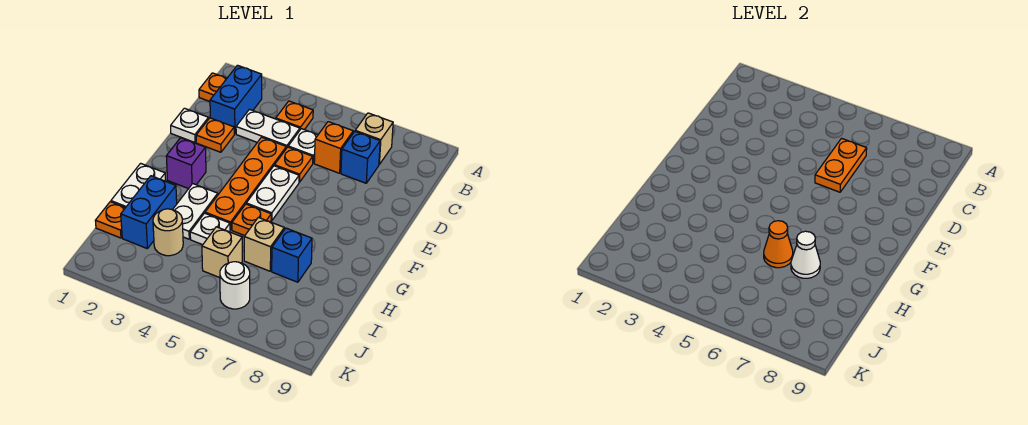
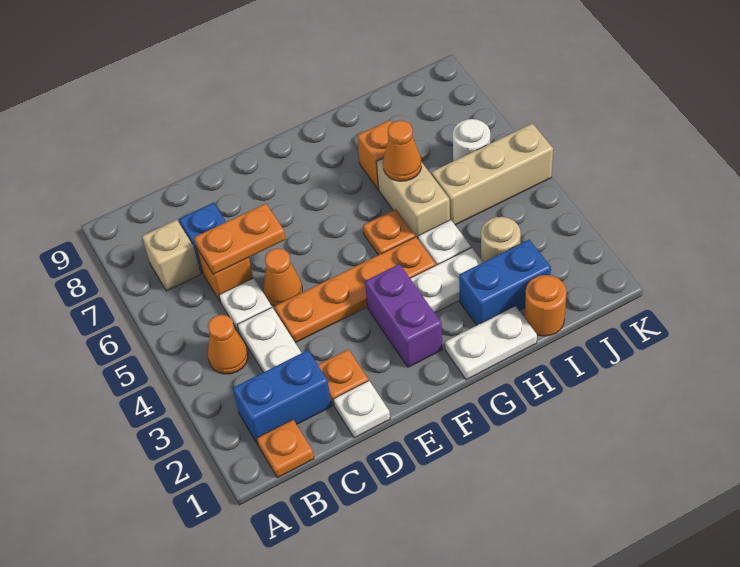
orange 1x1 plate [276,101,313,130] -> orange 1x1 cone [208,315,248,374]
orange 1x1 plate [275,147,313,182] -> orange 1x1 cone [263,248,302,306]
white 1x2 plate [246,166,299,221] -> none
purple 1x1 brick [166,138,206,189] -> purple 1x2 brick [365,264,443,367]
tan 1x1 brick [244,217,284,271] -> tan 1x2 brick [376,159,450,239]
blue 1x1 brick [272,228,312,282] -> orange 1x1 brick [357,120,392,189]
white 1x1 cone [791,231,820,278] -> none
orange 1x1 plate [95,202,125,238] -> orange 1x1 round brick [525,275,567,336]
tan 1x1 brick [202,227,242,278] -> tan 1x3 brick [431,123,553,225]

